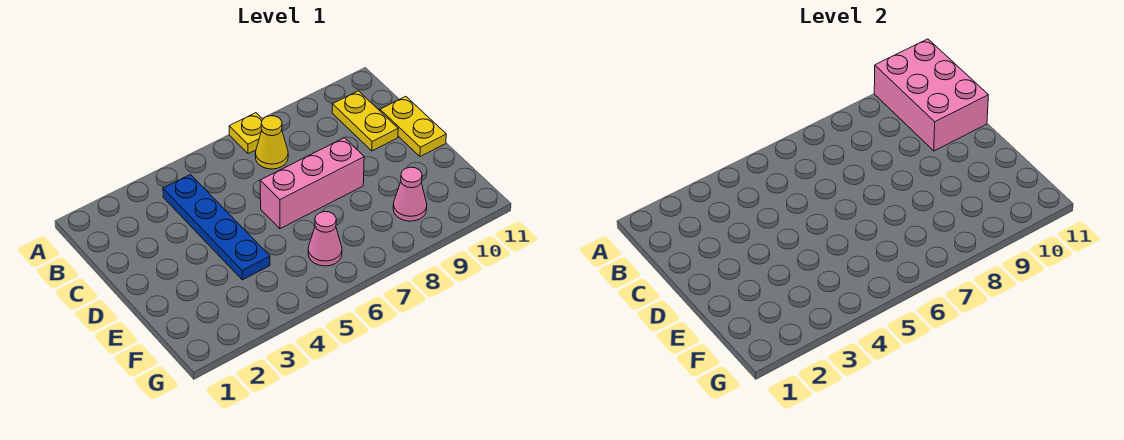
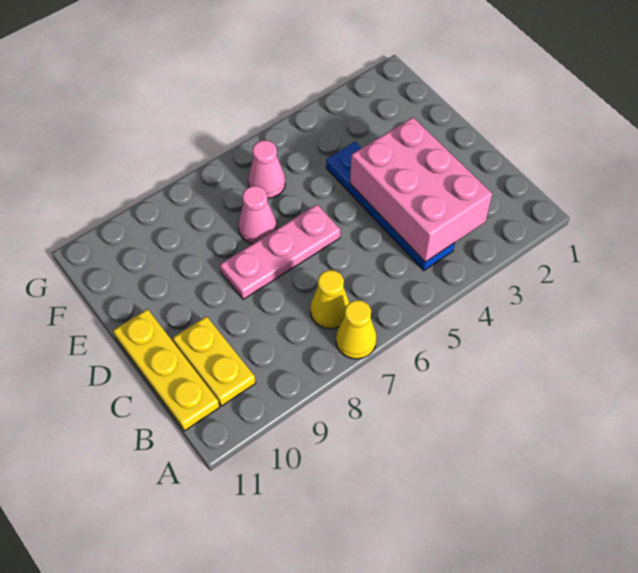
yellow 1x1 plate [229,113,263,154] -> yellow 1x1 cone [336,300,377,359]
pink 2x3 brick [874,39,988,151] -> pink 2x3 brick moved to [350,117,492,262]
yellow 1x2 plate [380,96,446,157] -> yellow 1x3 plate [113,309,220,431]
pink 1x3 brick [260,138,364,229] -> pink 1x3 plate [220,205,340,299]
pink 1x1 cone [393,167,427,221] -> pink 1x1 cone moved to [238,186,277,244]

